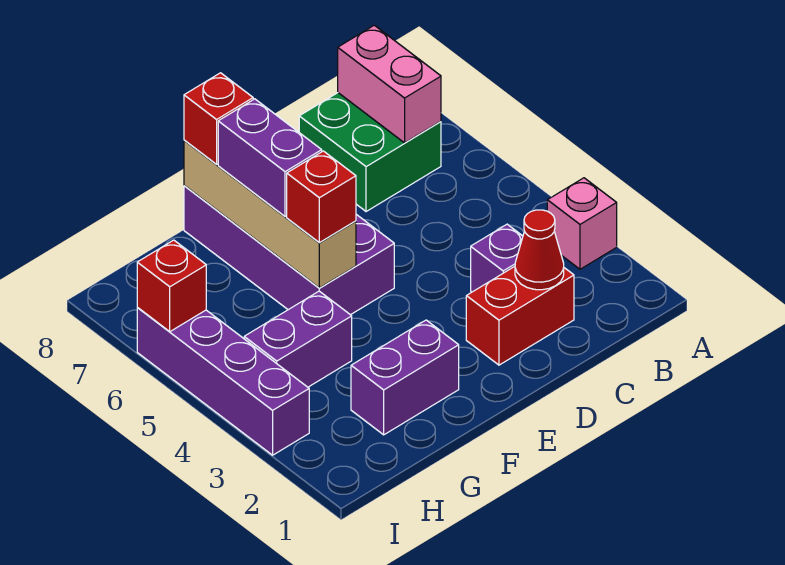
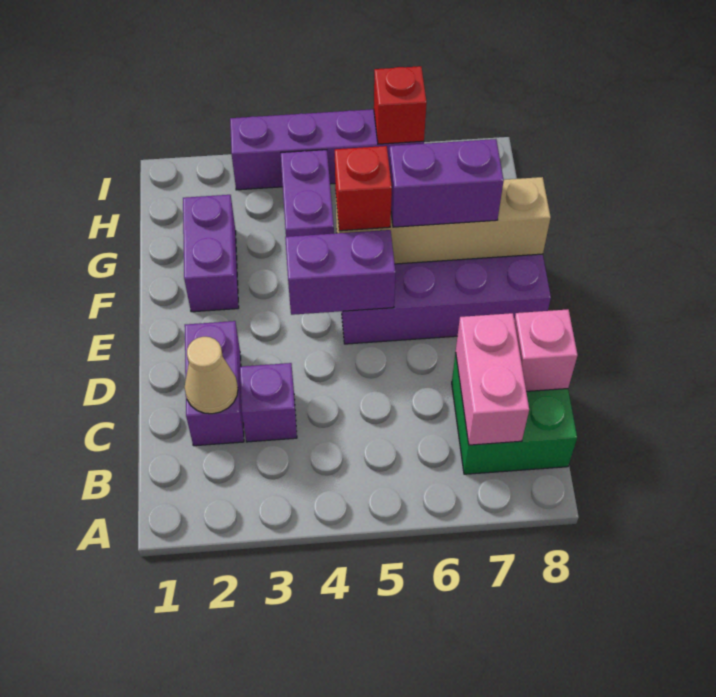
pink 1x1 brick [547,178,617,269] -> pink 1x1 brick moved to [514,309,578,391]
pink 1x2 brick [338,25,441,143] -> pink 1x2 brick turned to [456,313,529,445]
red 1x2 brick [466,266,574,365] -> purple 1x2 brick [185,321,244,446]
red 1x1 cone [515,210,564,290] -> tan 1x1 cone [185,337,238,414]
none -> purple 1x2 brick [285,230,396,315]
red 1x1 brick [184,73,253,164] -> none

